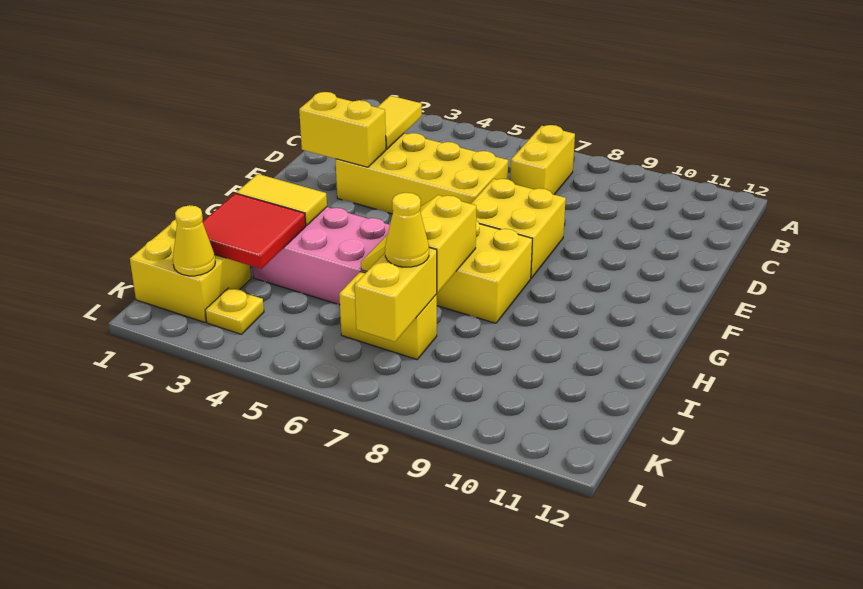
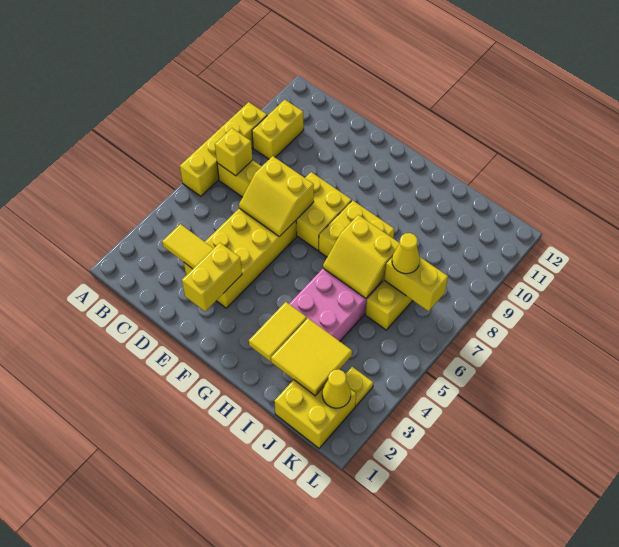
none -> yellow 1x4 brick [180,102,267,196]
none -> yellow 1x1 brick [215,128,253,176]
none -> yellow 1x2 brick [252,100,304,159]
none -> yellow 2x2 slope [239,156,314,237]
red 2x2 tile [203,193,306,269] -> yellow 2x2 tile [271,318,352,396]

